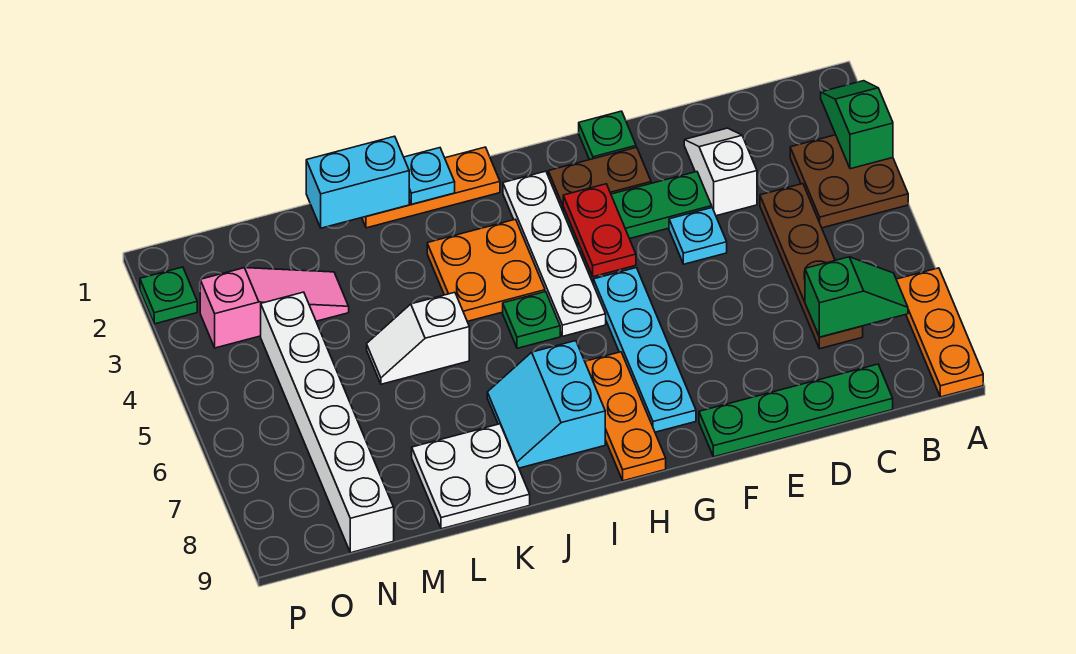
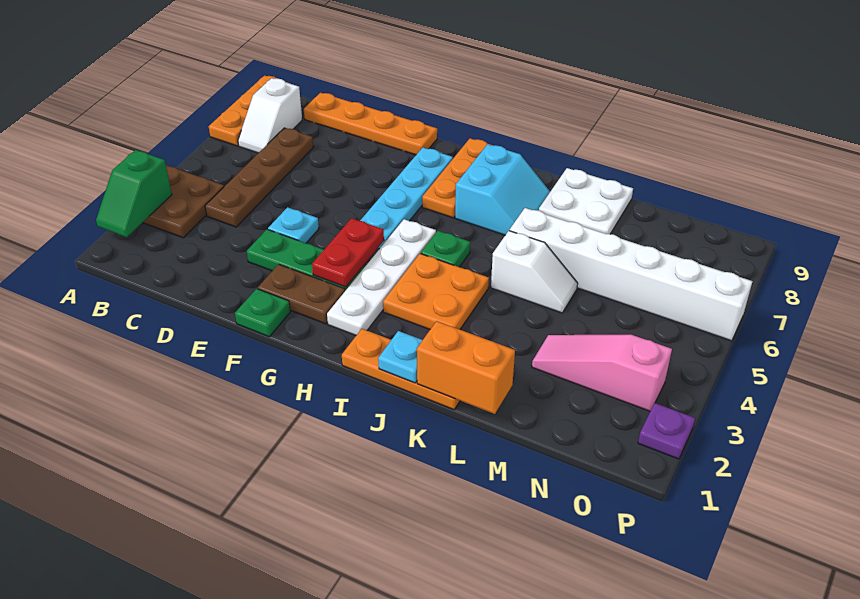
green 1x2 slope [805,257,908,337] -> none
green 1x4 plate [699,364,893,457] -> orange 1x4 plate [304,93,437,155]
white 1x2 slope [684,128,757,216] -> white 1x2 slope moved to [238,78,302,153]
cyan 1x2 brick [306,136,409,228] -> orange 1x2 brick [417,321,515,414]
white 1x6 brick [261,292,394,553] -> white 1x6 brick turned to [509,208,753,341]
green 1x1 plate [140,267,197,324] -> purple 1x1 plate [638,403,695,459]

